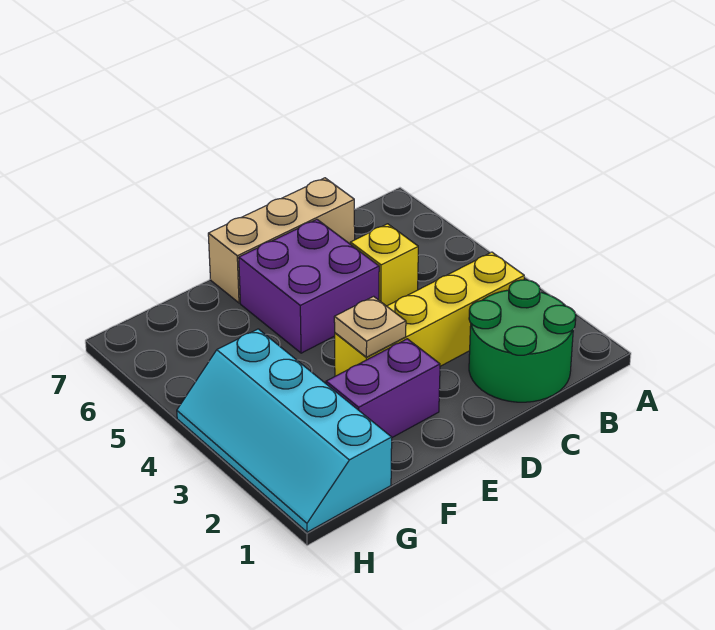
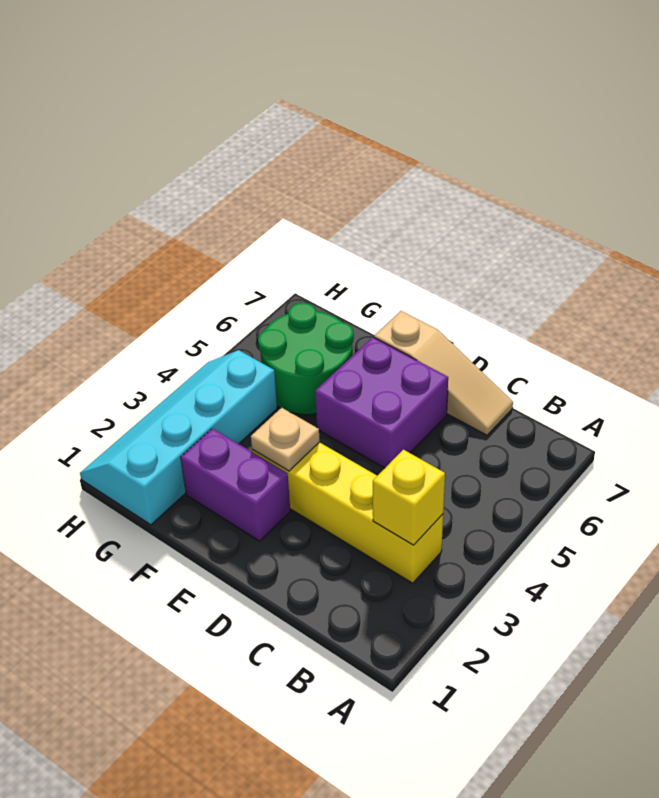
green 2x2 round brick [469,280,576,402] -> green 2x2 round brick moved to [258,303,354,415]
yellow 1x1 brick [350,224,418,306] -> yellow 1x1 brick moved to [373,450,445,545]
tan 1x3 brick [208,178,355,303] -> tan 1x3 slope [374,311,513,435]

